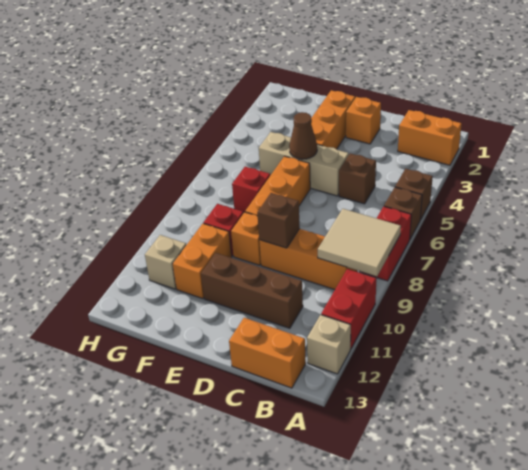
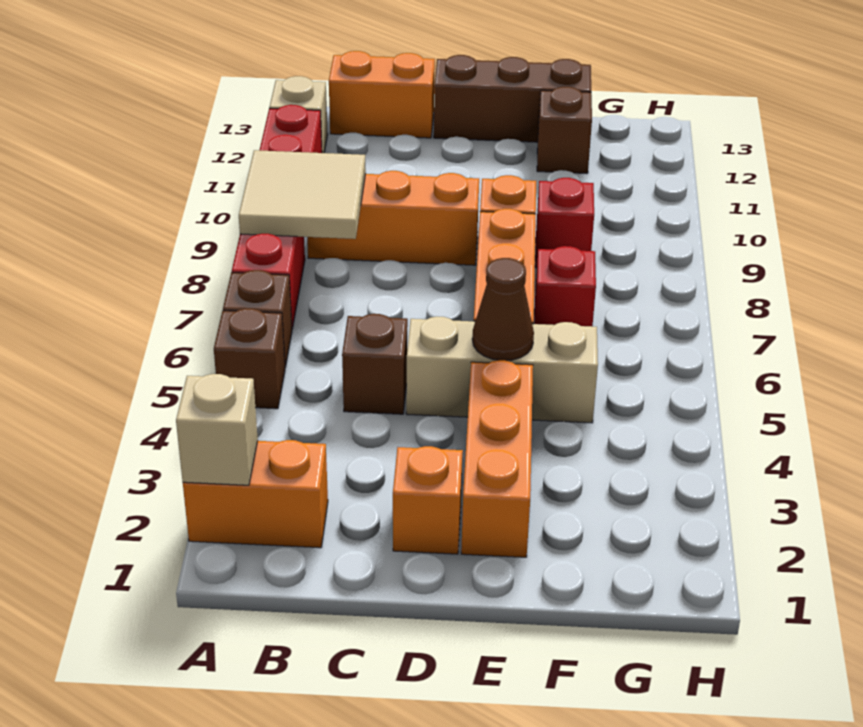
brown 1x3 brick [201,253,303,328] -> brown 1x3 brick moved to [434,55,591,142]
brown 1x1 brick [257,193,300,248] -> brown 1x1 brick moved to [537,87,592,174]
orange 1x2 brick [173,223,232,299] -> none
tan 1x1 brick [145,235,186,289] -> tan 1x1 brick moved to [176,374,258,485]

